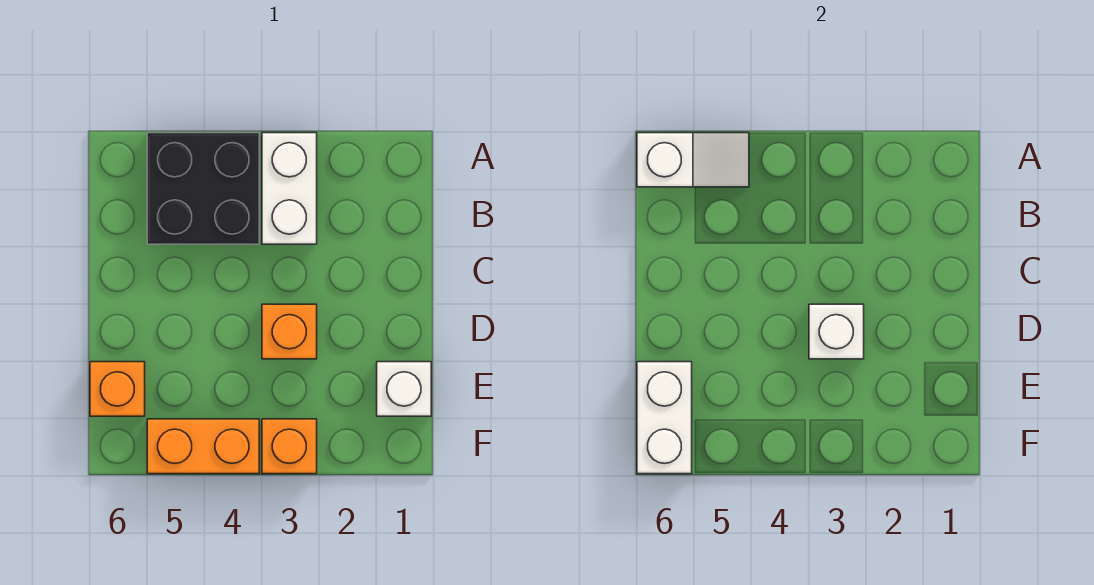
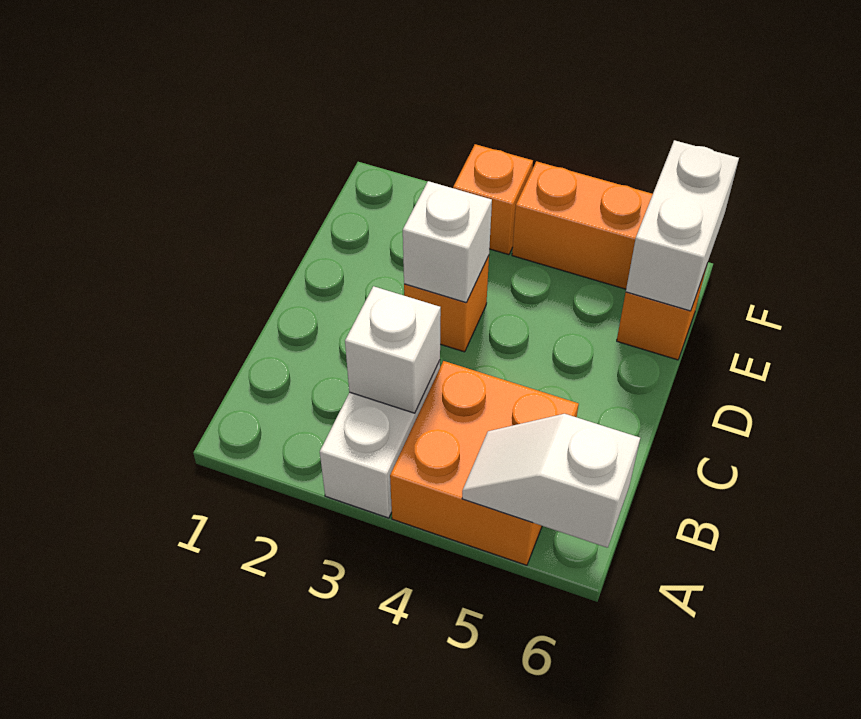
black 2x2 brick [147,133,259,244] -> orange 2x2 brick [390,361,579,565]
white 1x1 brick [377,362,431,416] -> white 1x1 brick moved to [345,286,441,413]

